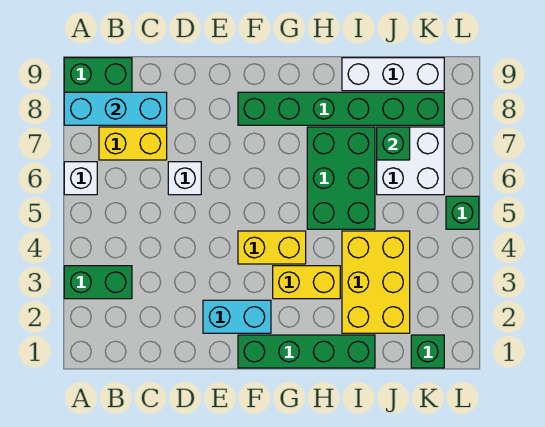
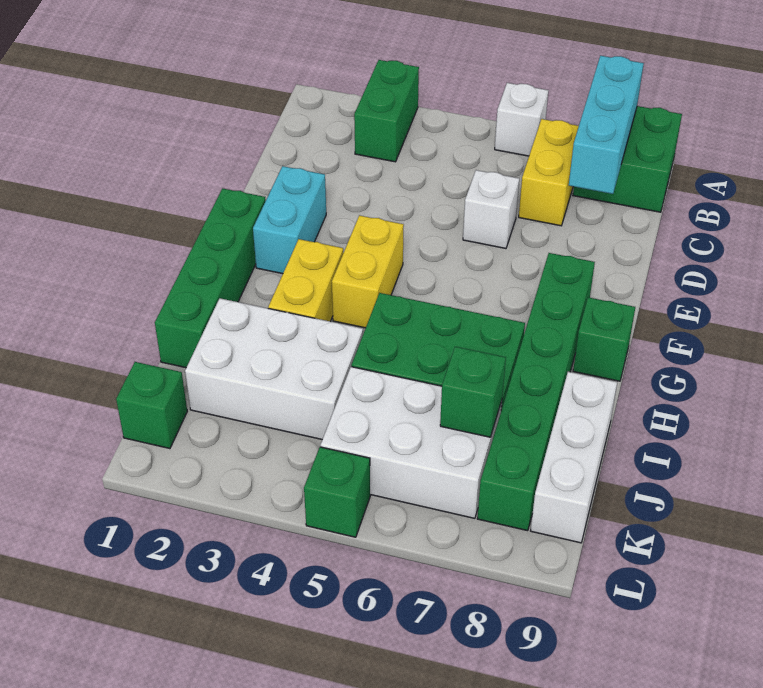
none -> green 1x1 brick [573,297,635,381]
yellow 2x3 brick [342,231,410,333] -> white 2x3 brick [185,298,363,440]
white 2x2 brick [377,127,444,195] -> white 2x3 brick [320,367,502,518]

